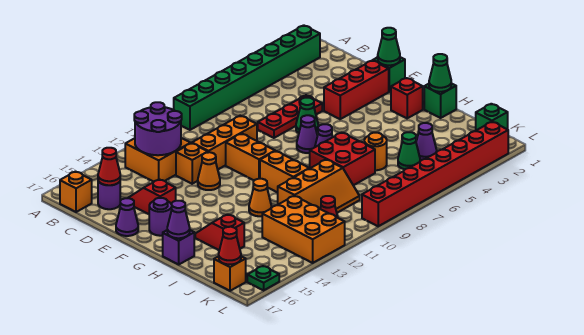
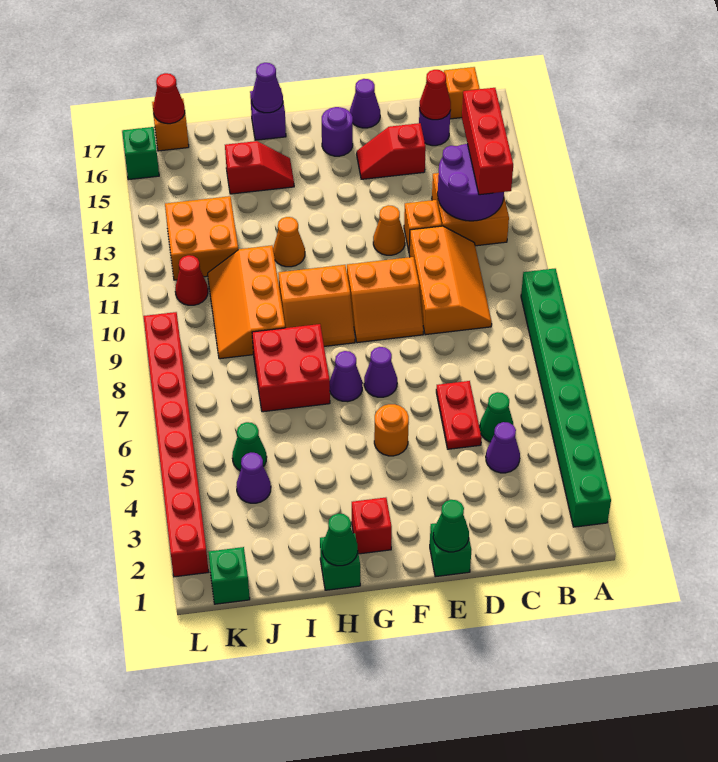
none -> purple 1x1 cone [486,422,520,473]
red 1x3 plate [258,95,322,138] -> red 1x2 plate [436,381,482,449]
red 1x2 slope [128,179,176,214] -> red 1x2 slope turned to [357,123,426,179]
red 1x3 brick [324,60,389,119] -> red 1x3 brick moved to [462,88,513,195]
green 1x1 cone [296,98,318,133] -> green 1x1 cone moved to [480,392,513,442]
orange 1x1 round brick [364,133,387,170] -> orange 1x1 round brick moved to [374,404,409,456]
orange 2x3 brick [262,196,345,263] -> orange 2x2 brick [165,196,238,280]
green 1x1 plate [247,266,279,290] -> green 1x1 brick [122,127,159,180]

